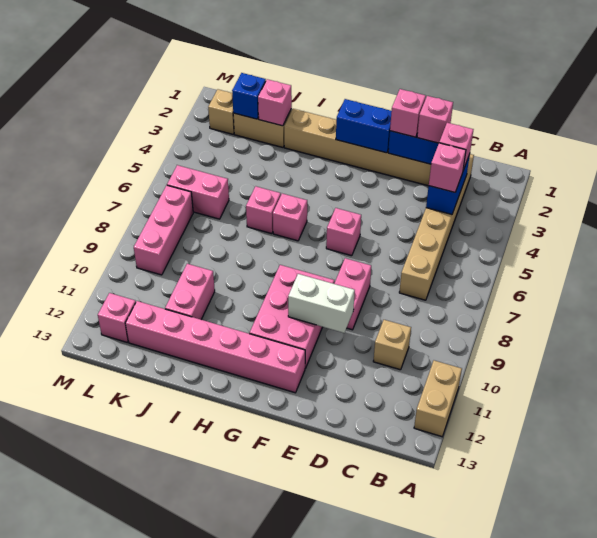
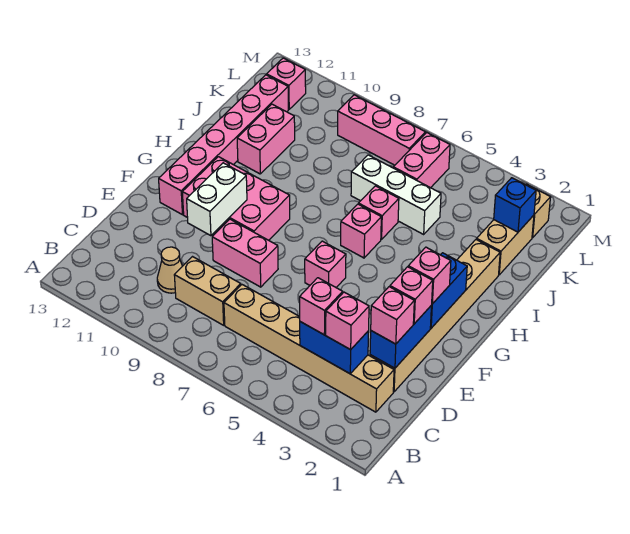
tan 1x2 brick [414,360,462,437] -> tan 1x2 brick moved to [174,257,241,325]
tan 1x1 brick [373,320,411,370] -> tan 1x1 cone [157,247,182,293]
pink 1x1 brick [258,79,292,126] -> pink 1x1 brick moved to [408,247,451,304]
none -> white 1x3 brick [351,155,441,234]
pink 1x2 brick [165,264,215,319] -> pink 1x2 brick turned to [237,104,295,174]

